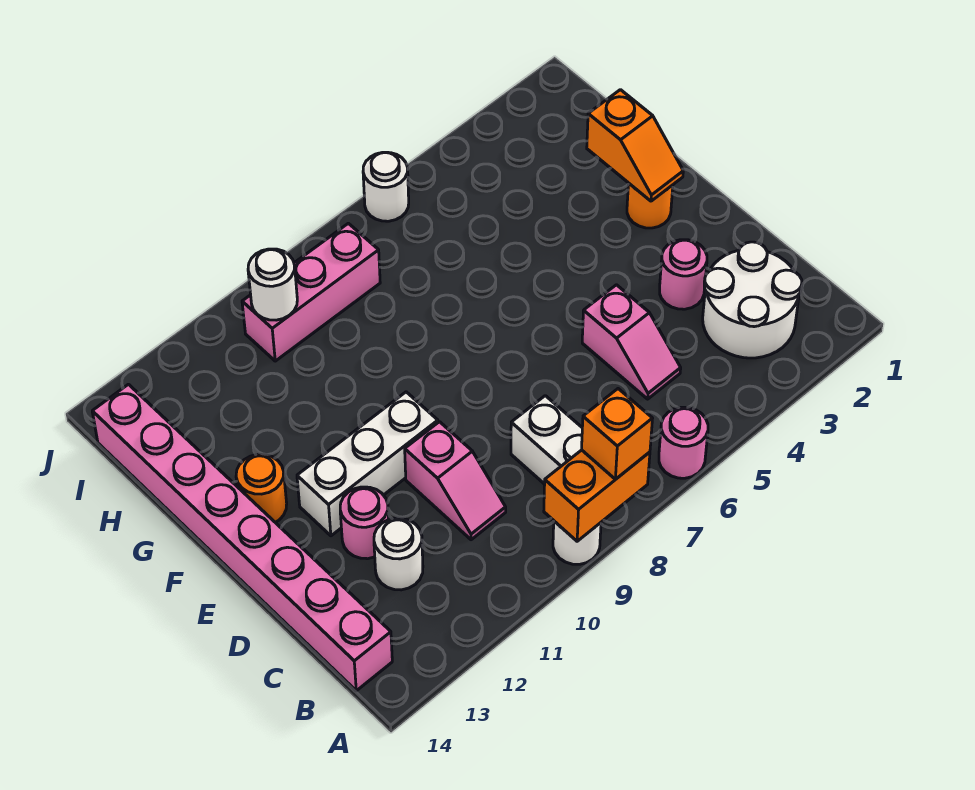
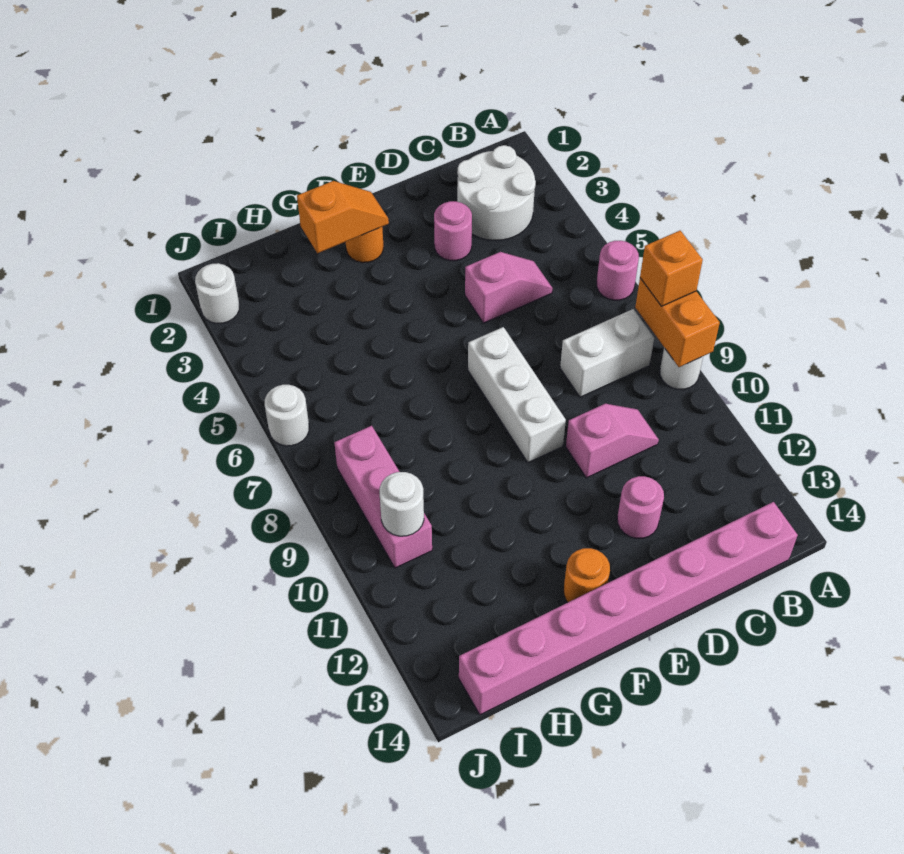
white 1x1 round brick [374,518,423,590] -> white 1x1 round brick moved to [195,263,239,323]
white 1x3 brick [297,392,438,536] -> white 1x3 brick moved to [468,327,566,463]

